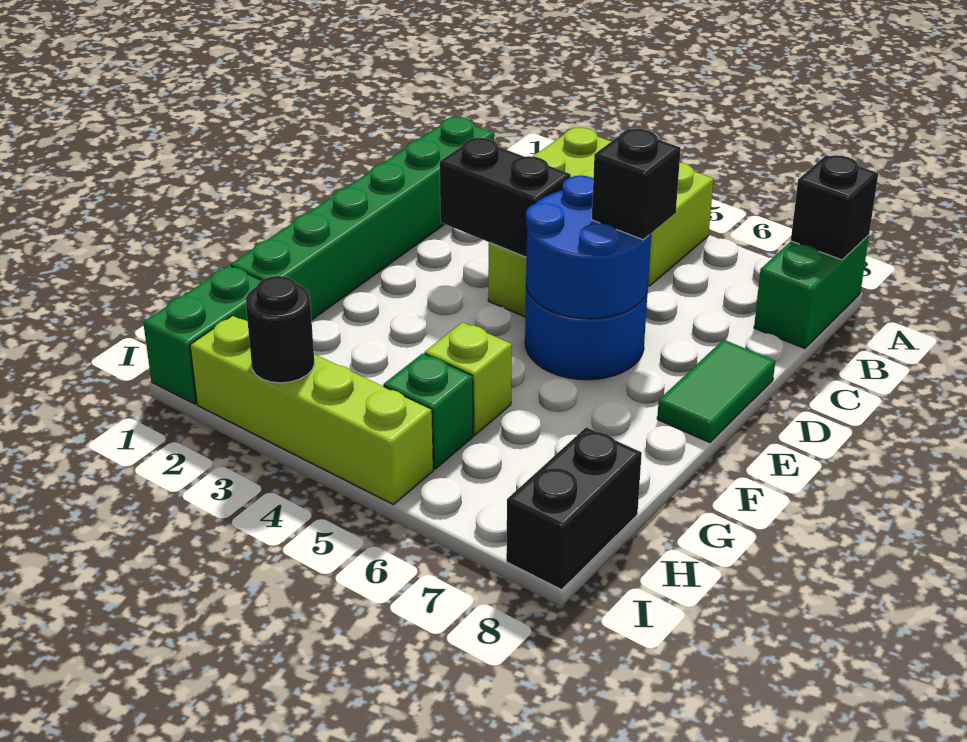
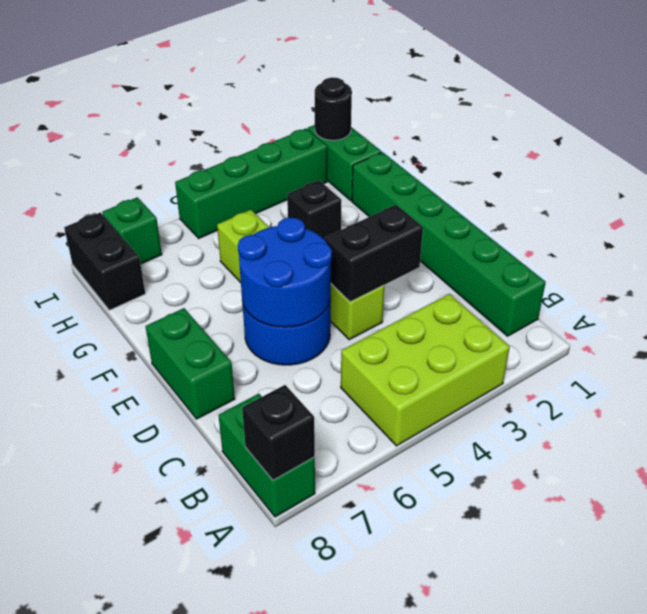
black 1x1 brick [592,129,681,240] -> black 1x1 brick moved to [287,180,341,240]
green 1x2 tile [657,340,775,443] -> green 1x2 brick [146,308,235,419]
green 1x1 brick [383,353,473,469] -> green 1x1 brick moved to [102,197,162,264]
lime 1x4 brick [190,316,433,505] -> green 1x4 brick [175,129,327,238]
black 1x1 round brick [246,276,315,383] -> black 1x1 round brick moved to [315,77,352,140]

